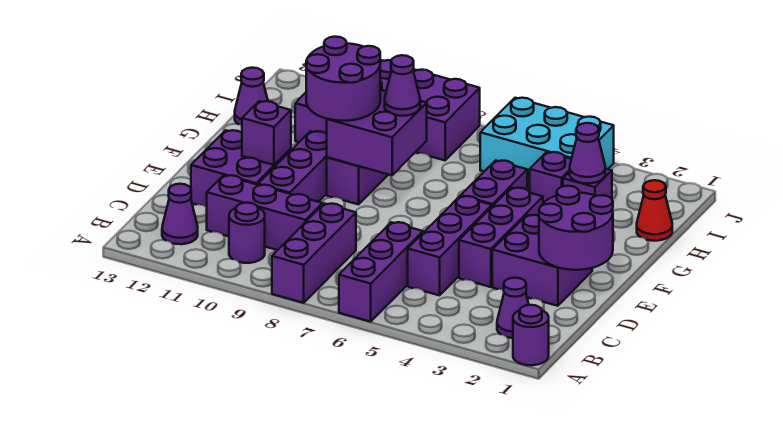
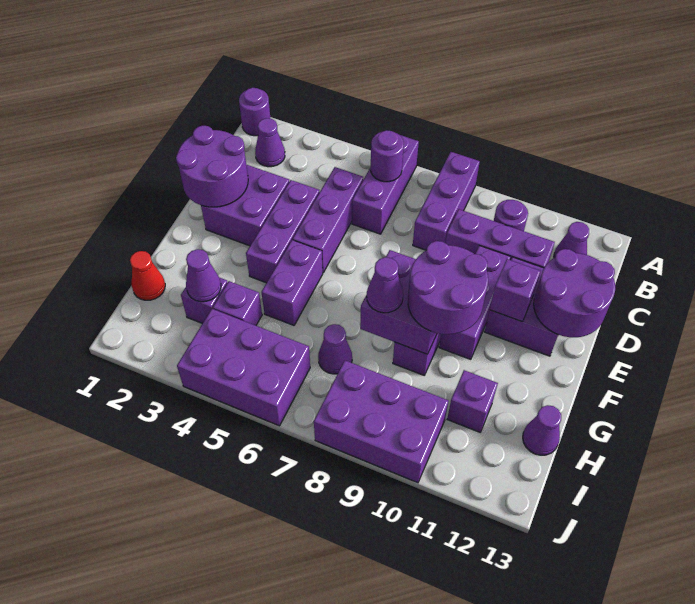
none -> purple 1x1 round brick [371,130,404,182]
none -> purple 2x2 round brick [534,249,615,337]
none -> purple 1x1 cone [318,324,352,374]
cyan 2x3 brick [480,98,614,184] -> purple 2x3 brick [177,309,310,426]

